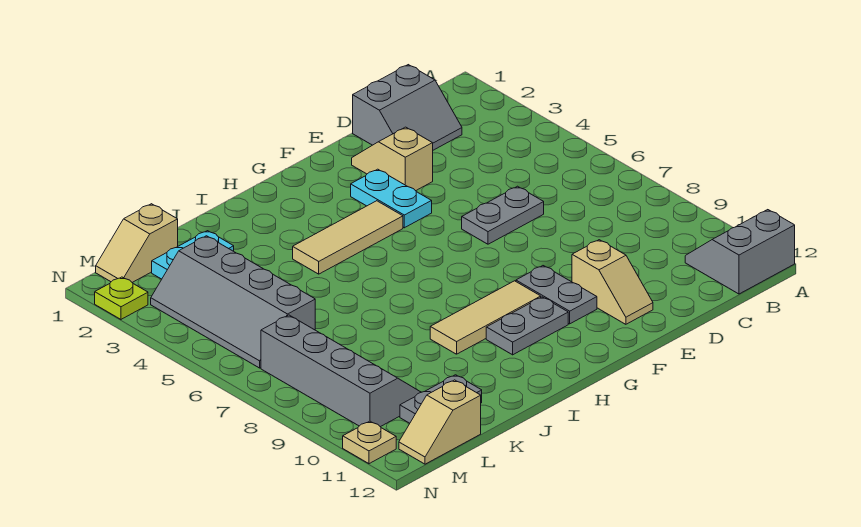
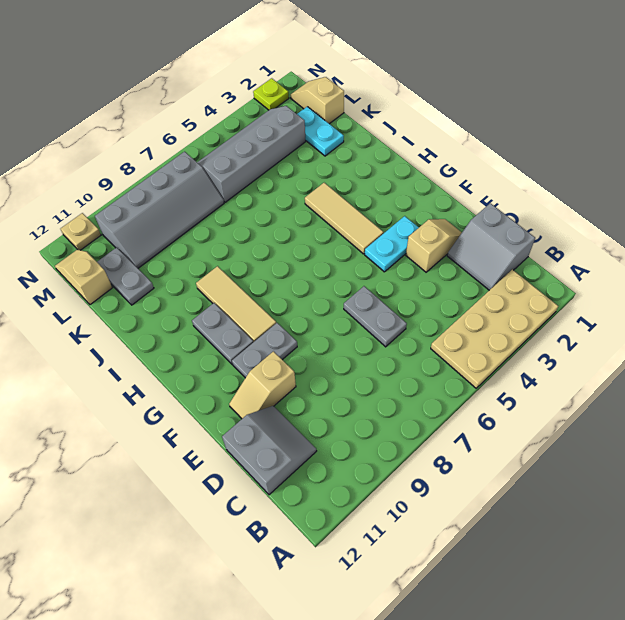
none -> tan 2x4 plate [431,269,558,388]
grey 2x2 slope [685,210,795,294] -> grey 2x2 slope moved to [222,406,316,495]

